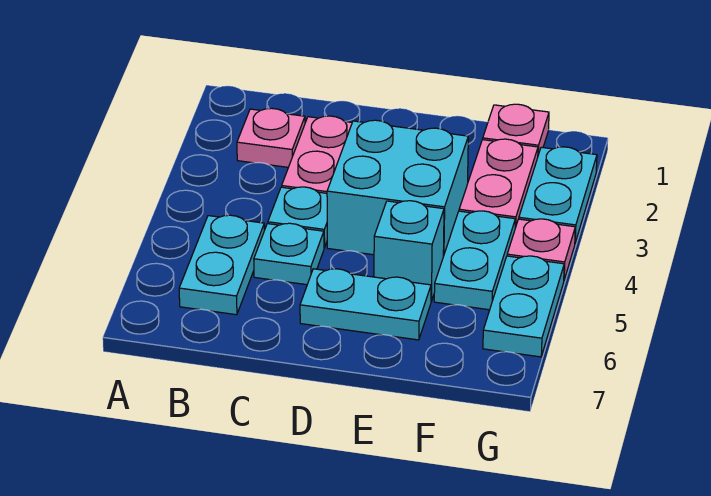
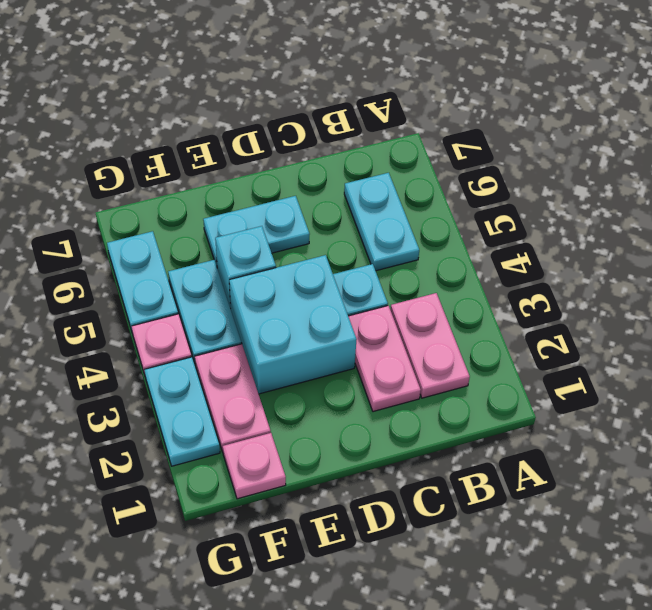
pink 1x1 plate [237,108,305,167] -> pink 1x2 plate [390,293,470,398]
cyan 1x1 plate [254,223,324,285] -> none

